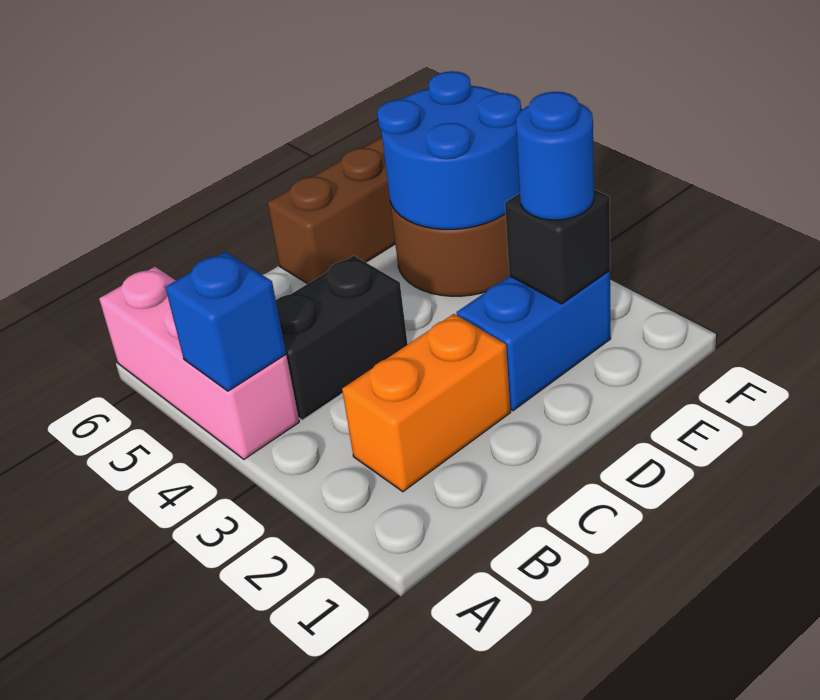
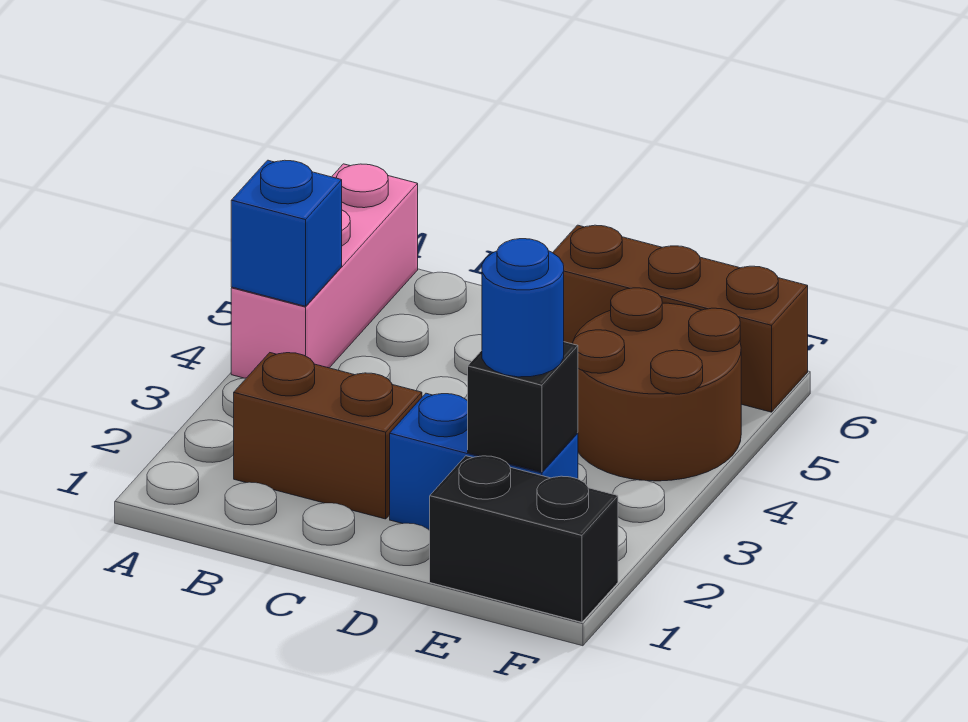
orange 1x2 brick [342,314,511,492] -> brown 1x2 brick [234,353,422,519]
black 1x2 brick [276,256,408,420] -> black 1x2 brick moved to [430,456,618,622]
blue 2x2 round brick [377,71,521,229] -> none

